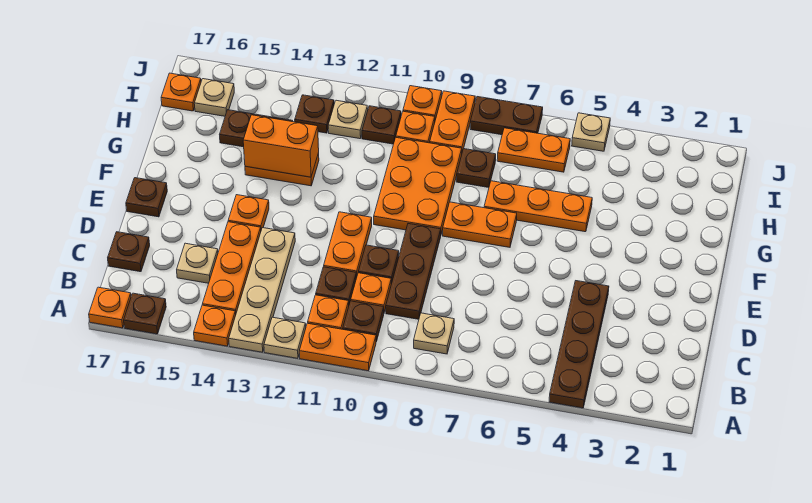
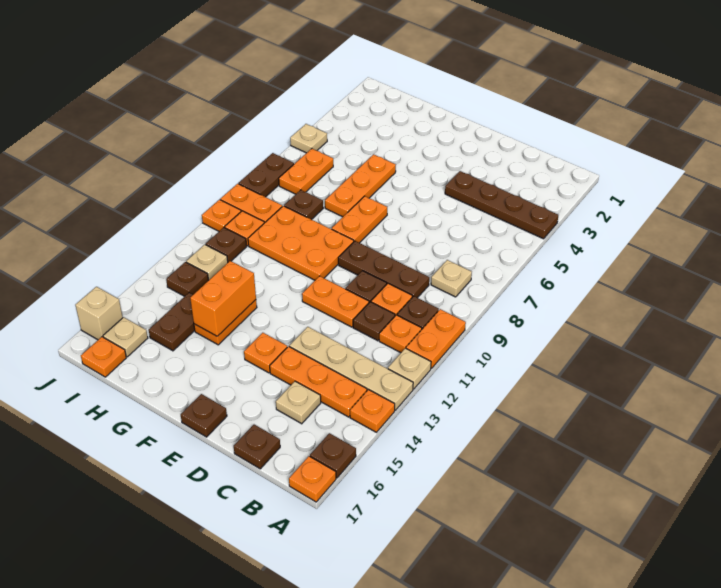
none -> tan 1x1 brick [75,287,123,340]

